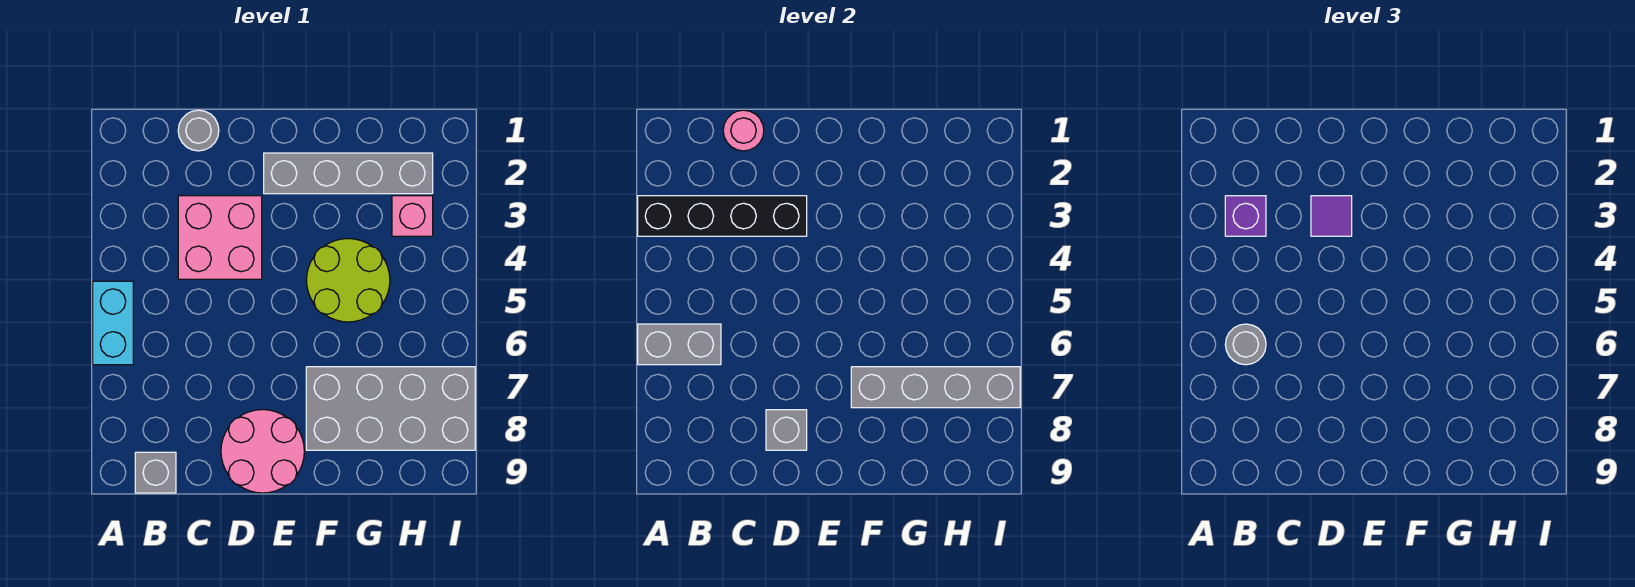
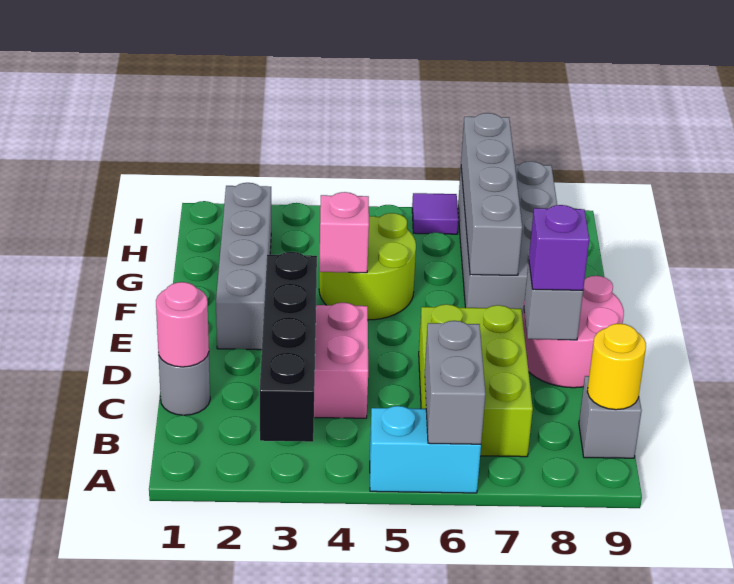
purple 1x1 brick [1225,196,1266,236] -> purple 1x1 brick moved to [529,205,589,290]
none -> lime 2x3 brick [419,304,533,457]
grey 1x1 round brick [1225,324,1266,365] -> none
none -> yellow 1x1 round brick [587,324,646,410]
purple 1x1 tile [1311,196,1352,236] -> purple 1x1 tile moved to [412,193,459,234]
pink 1x1 brick [392,196,433,236] -> pink 1x1 brick moved to [319,192,369,273]

